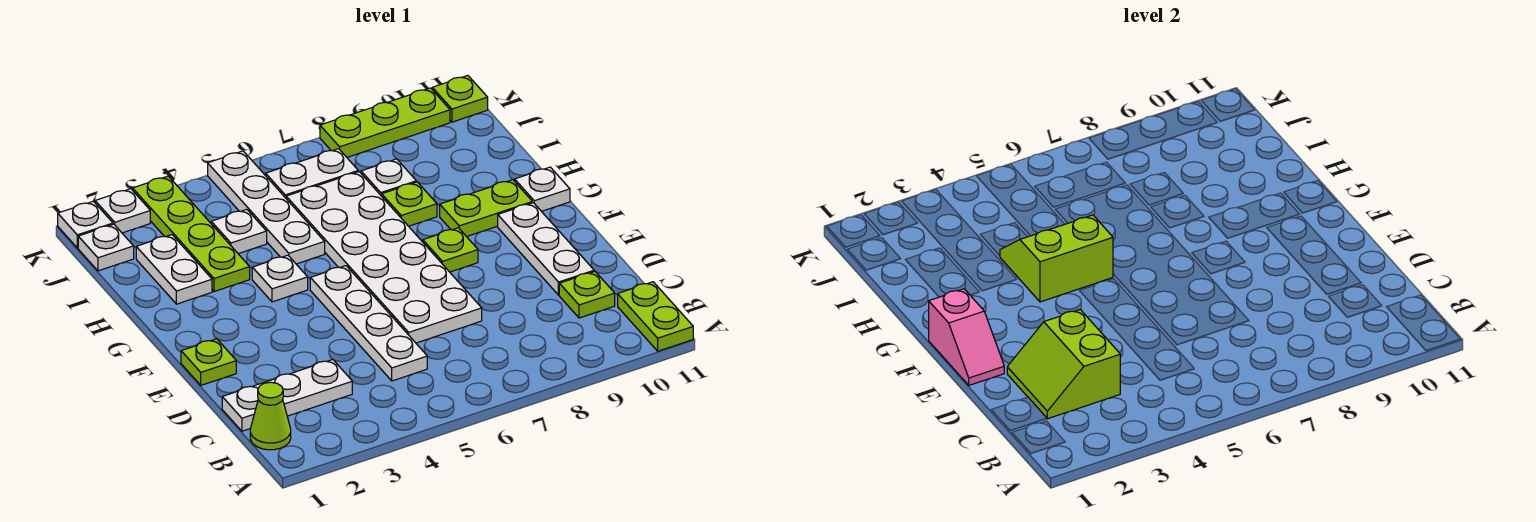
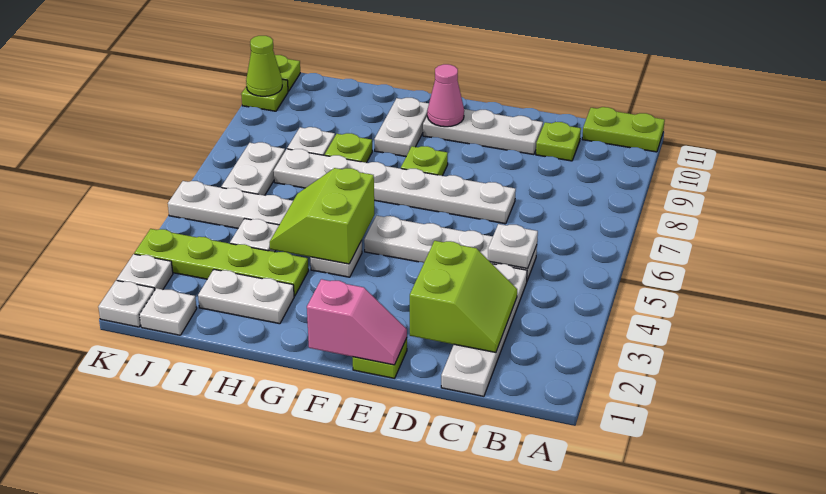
lime 1x1 cone [250,382,291,450] -> lime 1x1 cone moved to [246,36,282,96]
white 1x3 plate [222,360,352,431] -> white 1x4 plate [441,264,527,396]
lime 2x2 slope [1007,310,1120,419] -> lime 2x2 slope turned to [410,241,517,352]
white 2x6 plate [286,172,482,343] -> white 1x6 plate [274,149,516,224]
none -> pink 1x1 cone [427,64,464,127]
lime 1x2 plate [440,180,532,237] -> white 1x2 plate [375,98,429,157]
white 1x1 plate [515,167,570,211] -> white 1x1 plate moved to [488,224,538,268]
lime 1x3 plate [320,88,450,157] -> lime 1x1 plate [241,79,288,111]

